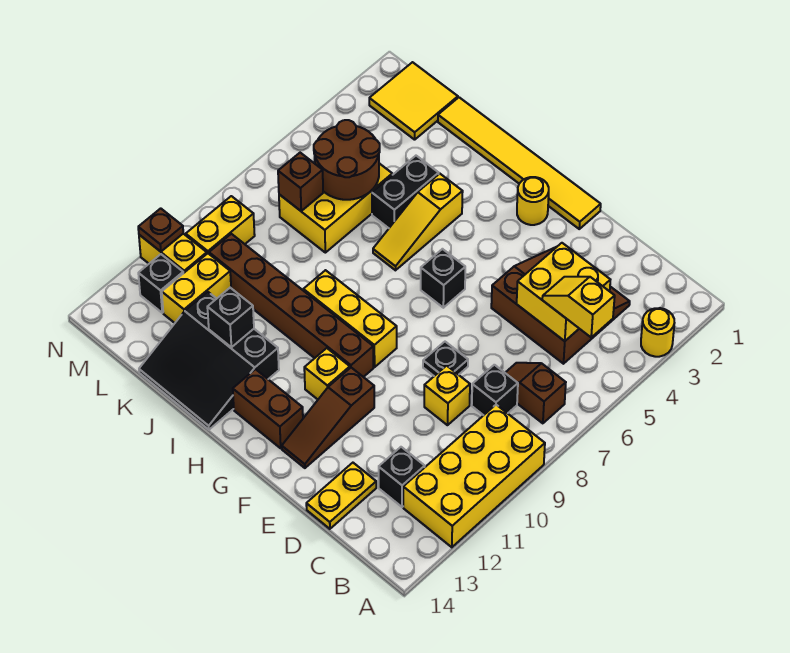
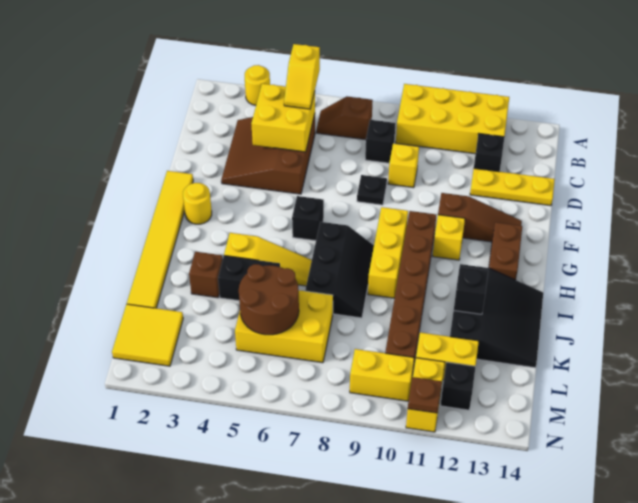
brown 1x2 slope [505,363,566,423] -> brown 1x2 slope turned to [316,97,373,140]
yellow 1x2 plate [306,463,376,529] -> yellow 1x3 plate [470,168,555,206]
none -> black 2x3 slope [305,222,374,318]
brown 1x1 brick [278,153,323,211] -> brown 1x1 brick moved to [189,252,223,298]

